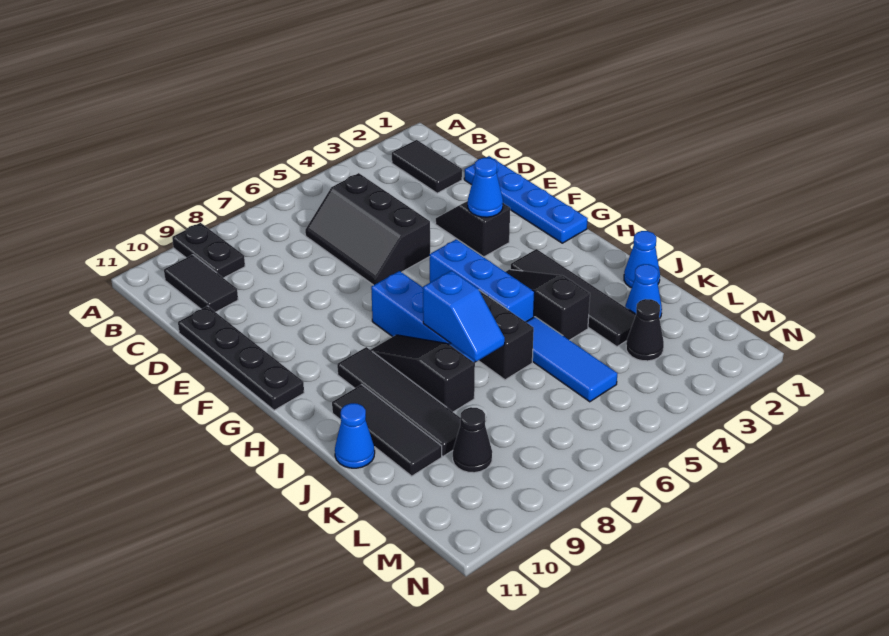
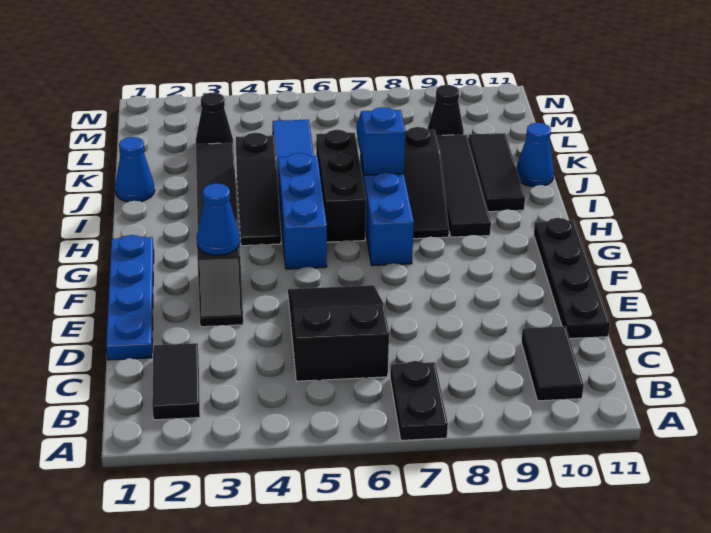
black 1x2 plate [172,223,245,278] -> black 1x2 plate moved to [390,361,448,440]
black 2x3 slope [305,173,430,285] -> black 2x3 slope turned to [288,285,389,381]
blue 1x1 cone [625,264,662,318] -> none

